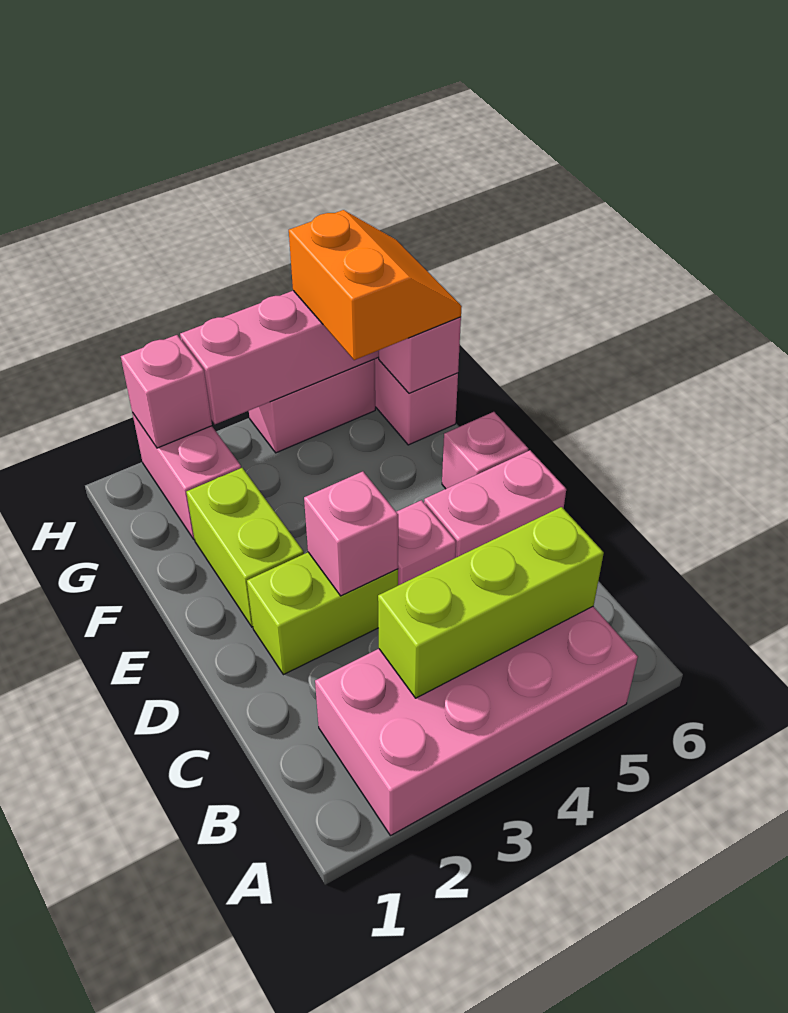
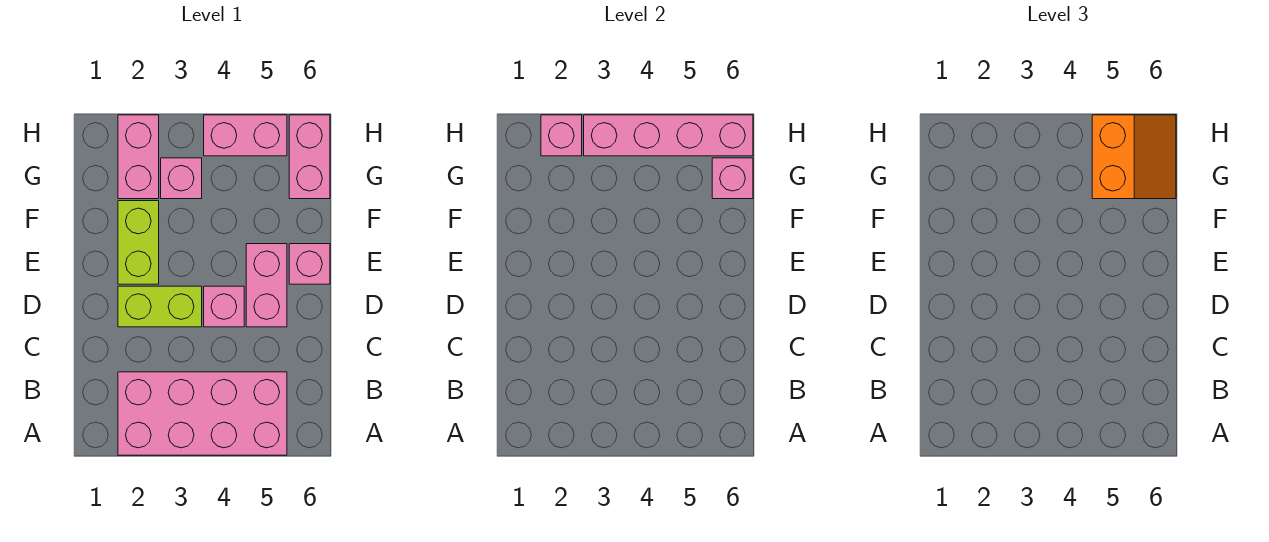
lime 1x3 brick [378,507,604,698] -> none
pink 1x1 brick [304,471,398,596] -> pink 1x1 brick moved to [161,158,202,199]
pink 1x2 brick [424,450,566,558] -> pink 1x2 brick turned to [246,244,287,327]

